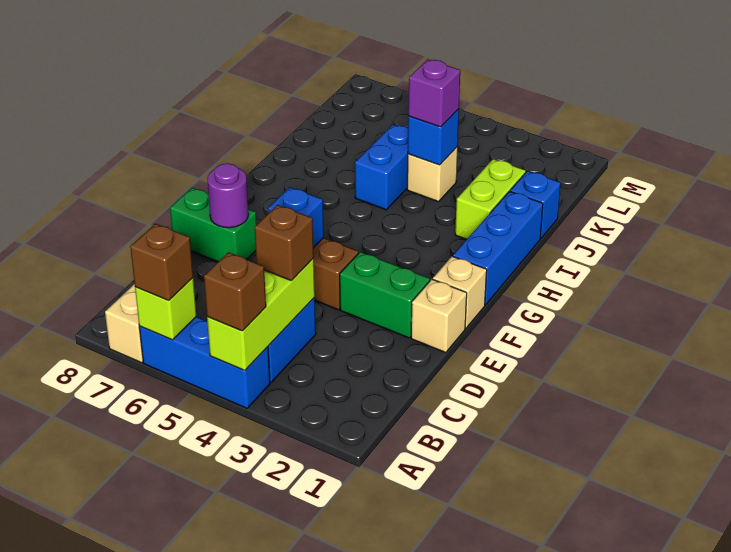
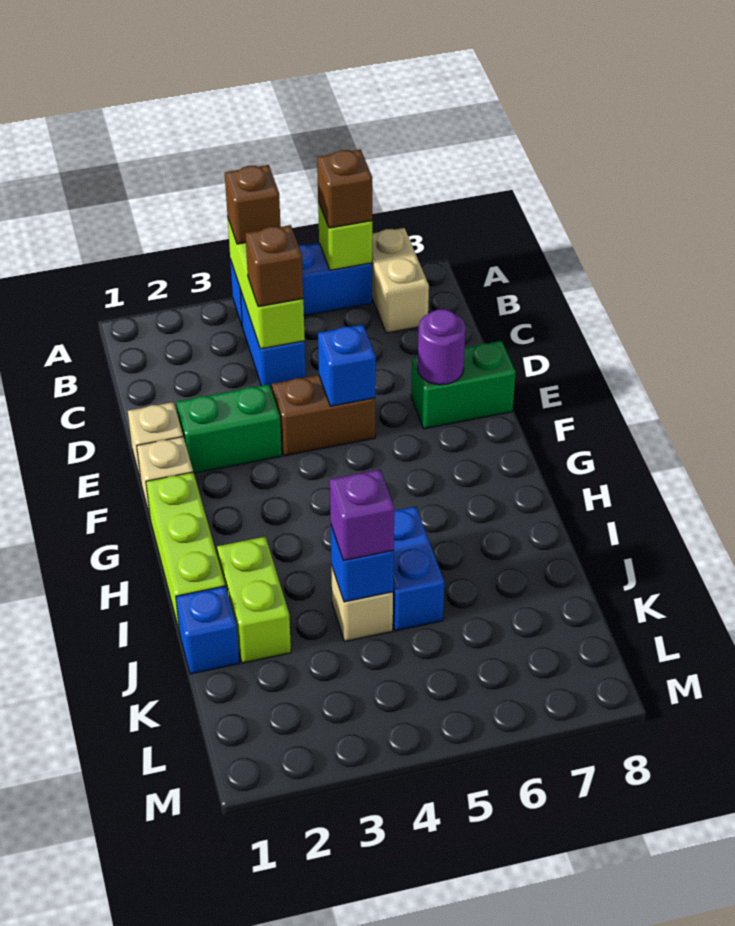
blue 1x3 brick [453,191,543,305] -> lime 1x3 brick [146,472,225,633]

